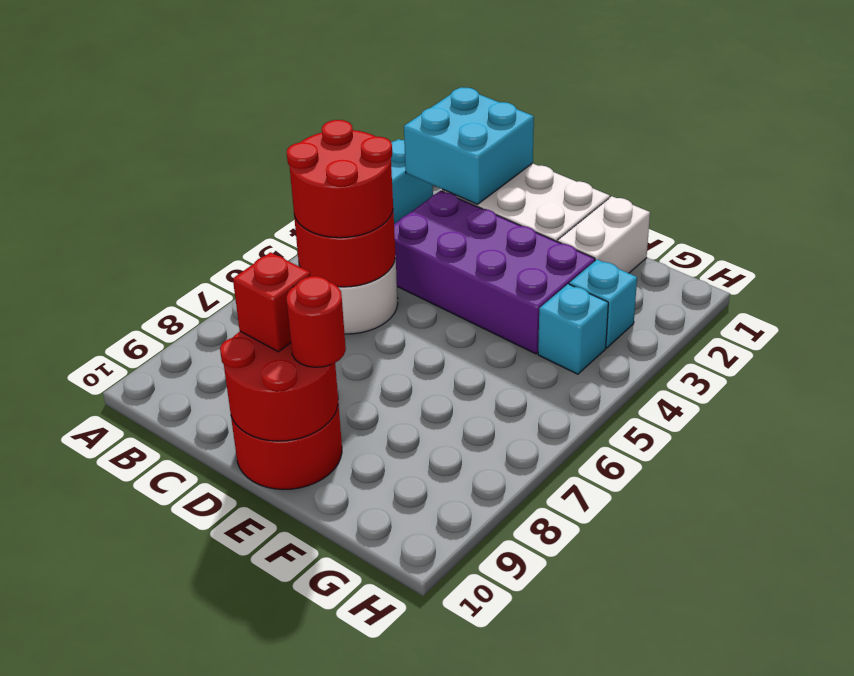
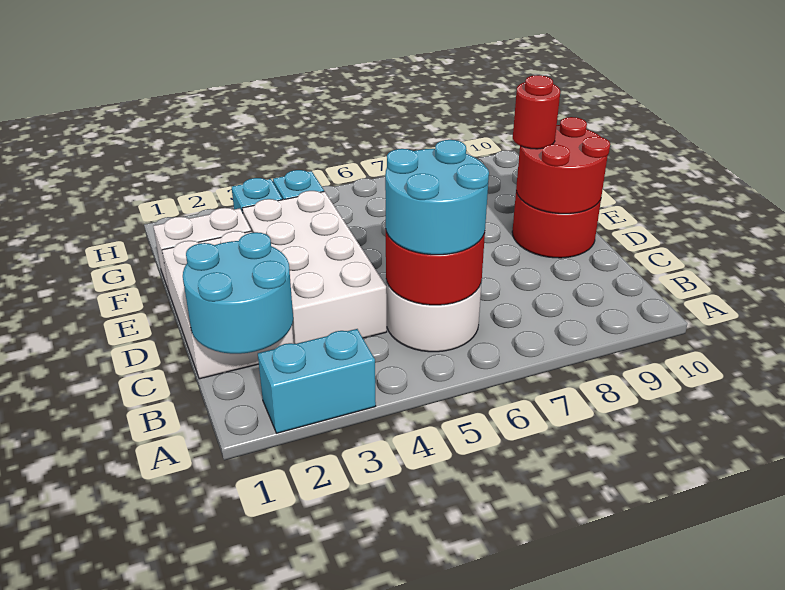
cyan 2x2 brick [404,87,534,204] -> cyan 2x2 round brick [183,232,293,354]
red 2x2 round brick [287,120,393,238] -> cyan 2x2 round brick [385,140,489,255]
purple 2x4 brick [394,191,595,354] -> white 2x4 brick [242,191,387,344]
red 1x1 brick [233,252,310,352] -> none

